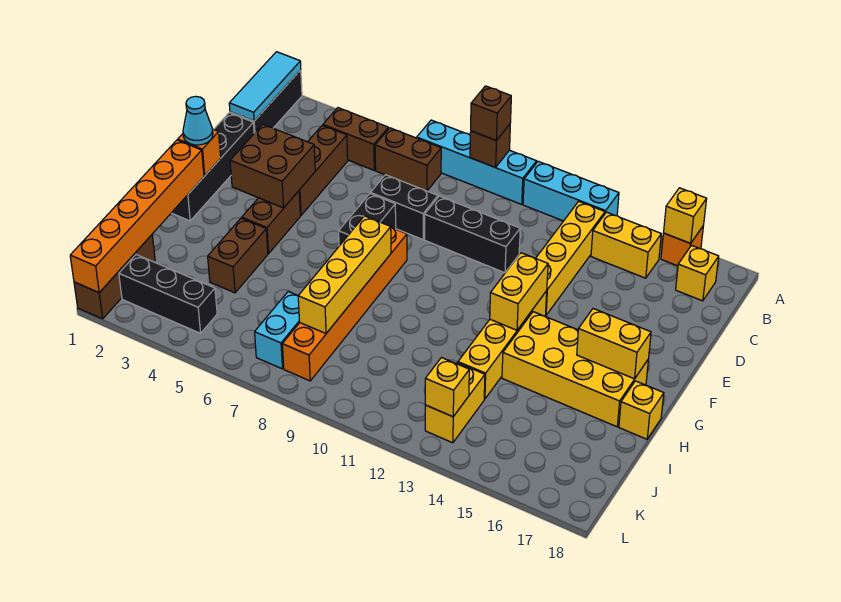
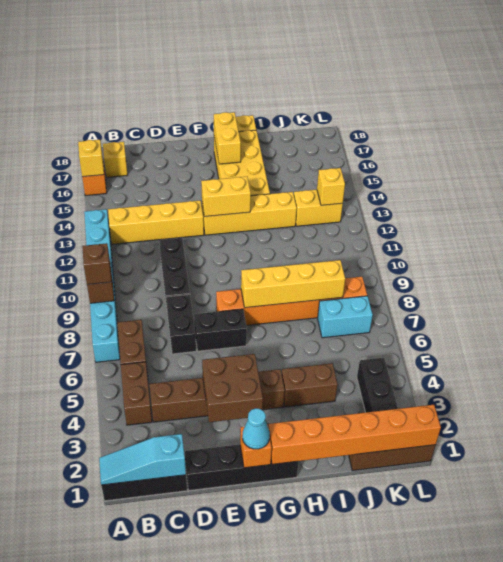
cyan 1x3 tile [229,52,301,121] -> cyan 1x3 slope [99,434,186,485]
yellow 1x2 brick [591,212,661,278] -> none

